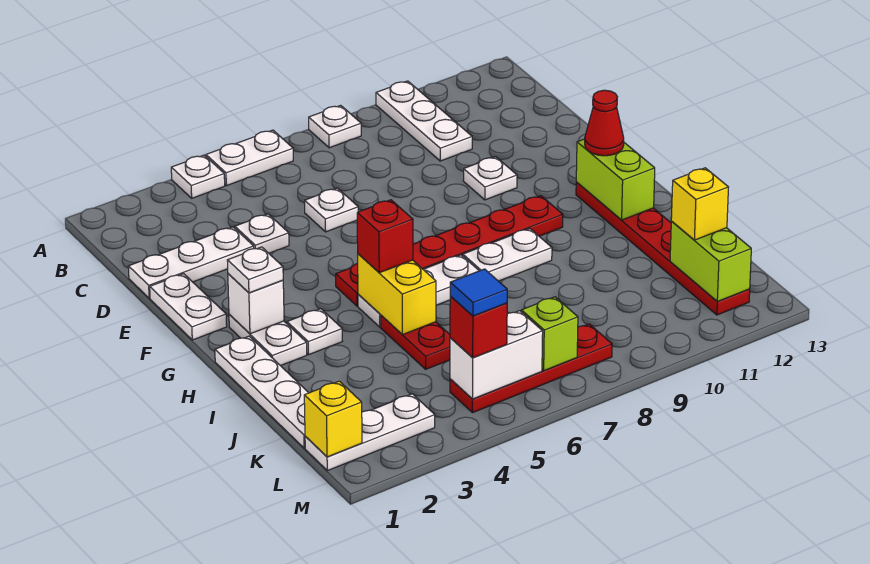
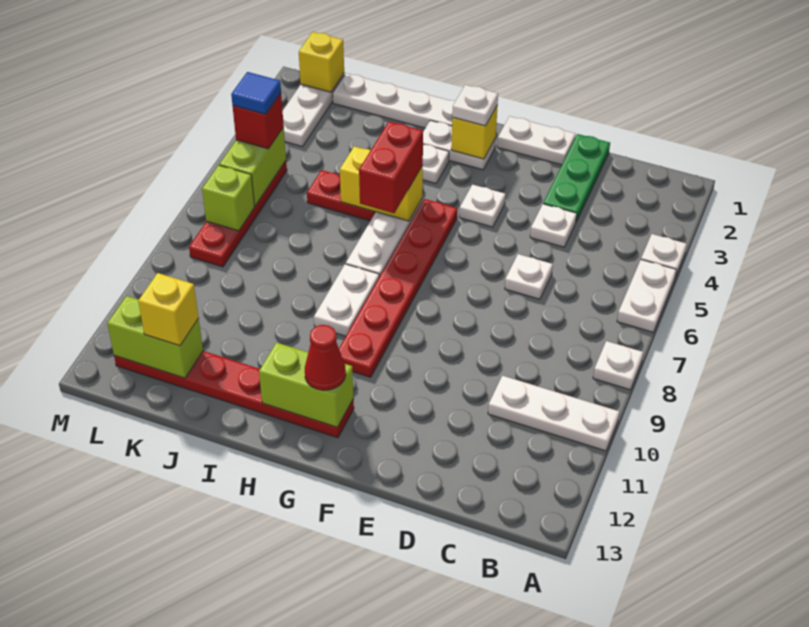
white 1x3 plate [128,227,254,298] -> green 1x3 plate [543,134,610,222]
white 1x1 plate [463,157,517,200] -> white 1x1 plate moved to [459,185,505,227]
white 1x1 brick [228,274,284,334] -> yellow 1x1 brick [451,105,498,159]
red 1x1 brick [357,200,413,273] -> red 1x2 brick [359,122,423,213]
white 1x2 brick [450,311,543,399] -> lime 1x2 brick [219,127,286,206]

